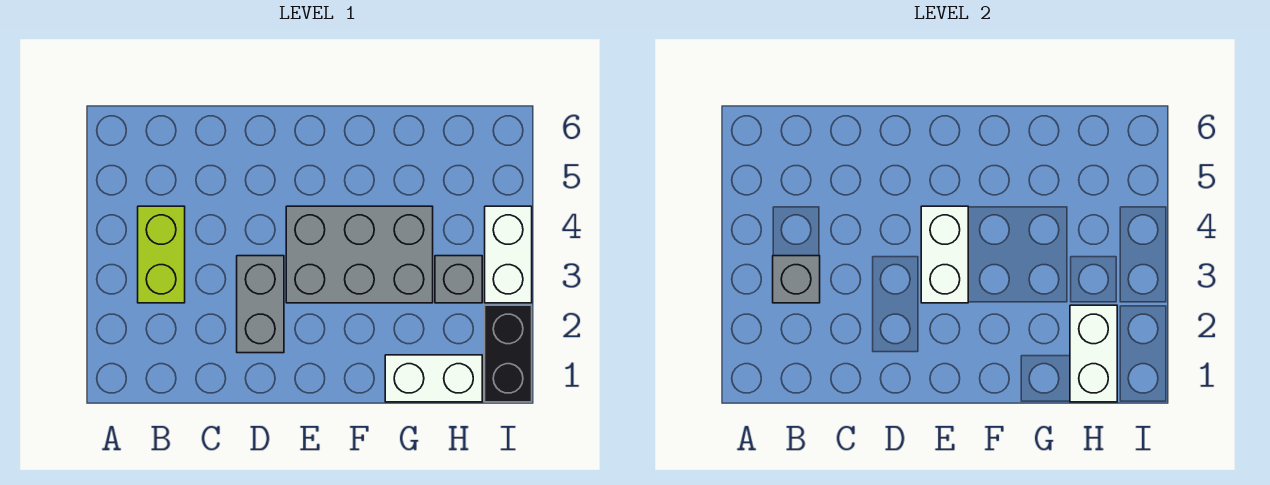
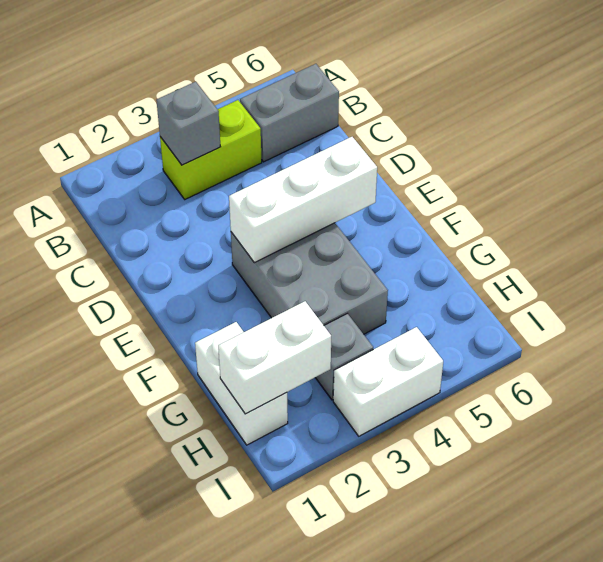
grey 1x2 brick [237,256,284,353] -> grey 1x2 brick moved to [240,64,339,162]
white 1x2 brick [921,206,968,303] -> white 1x3 brick [229,137,377,263]
black 1x2 brick [485,305,532,402] -> none

